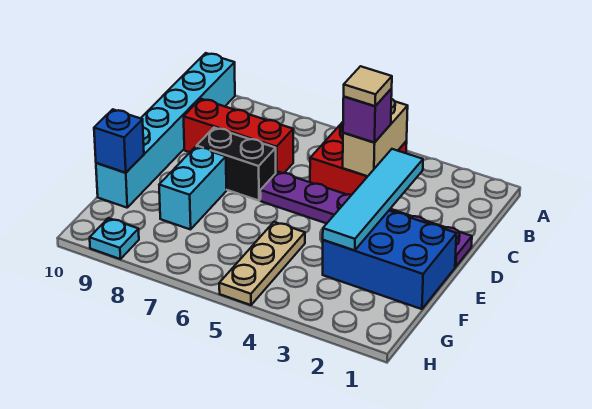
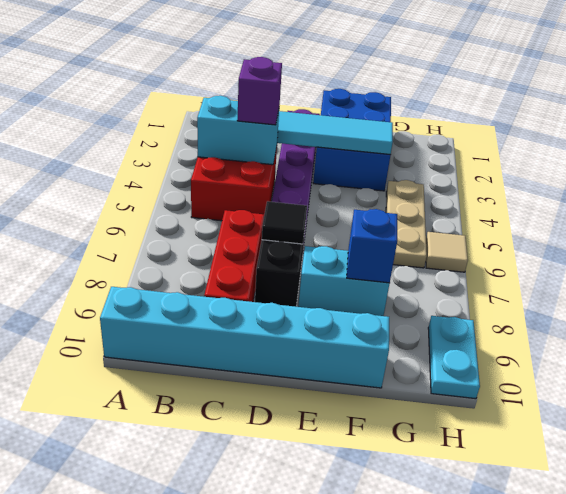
tan 1x2 brick [343,99,408,176] -> cyan 1x2 brick [197,96,279,165]
tan 1x1 tile [344,66,392,106] -> tan 1x1 tile moved to [426,232,468,272]
none -> black 1x1 tile [262,201,307,244]
tan 1x3 plate [219,222,305,305] -> tan 1x3 plate turned to [386,180,427,268]
blue 1x1 brick [94,109,144,173] -> blue 1x1 brick moved to [347,209,397,283]
cyan 1x1 plate [90,218,139,259] -> cyan 1x2 plate [428,316,480,399]

